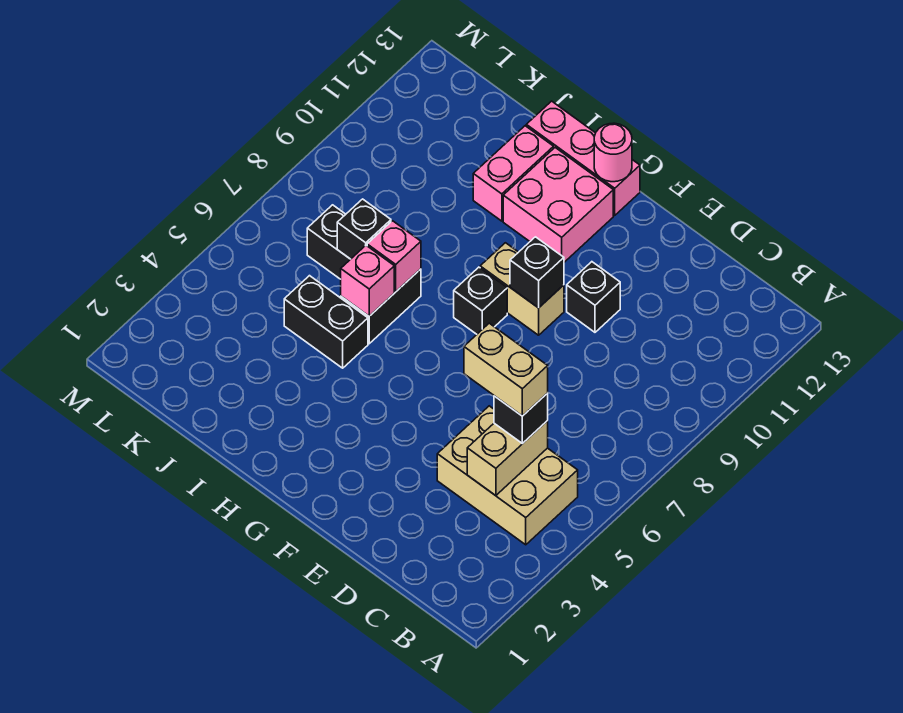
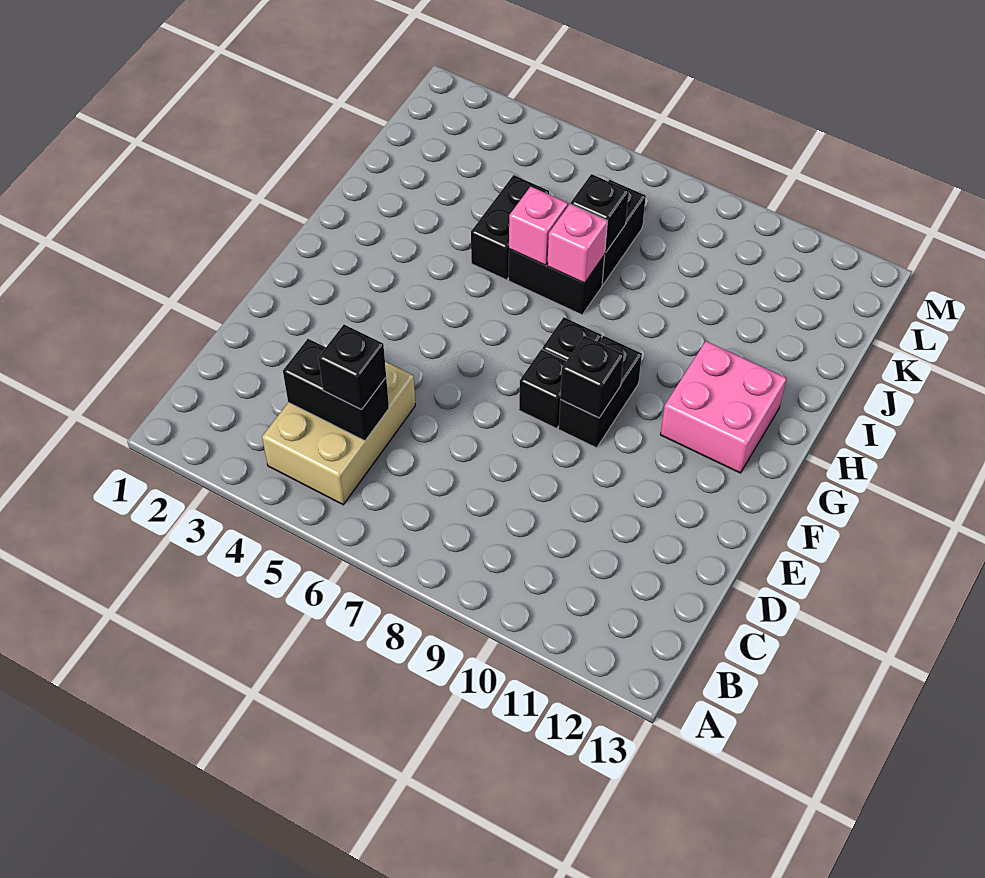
tan 1x2 brick [467,421,548,496] -> black 1x2 brick [283,339,389,441]
tan 1x2 brick [464,323,548,416] -> none
black 1x1 brick [567,262,620,332] -> black 1x1 brick moved to [519,349,566,428]
tan 1x2 brick [480,243,564,335] -> black 1x2 brick [559,336,642,448]
pink 1x3 brick [526,101,640,215] -> none
pink 1x1 round brick [594,123,632,182] -> none
pink 1x2 brick [473,126,554,221] -> none

